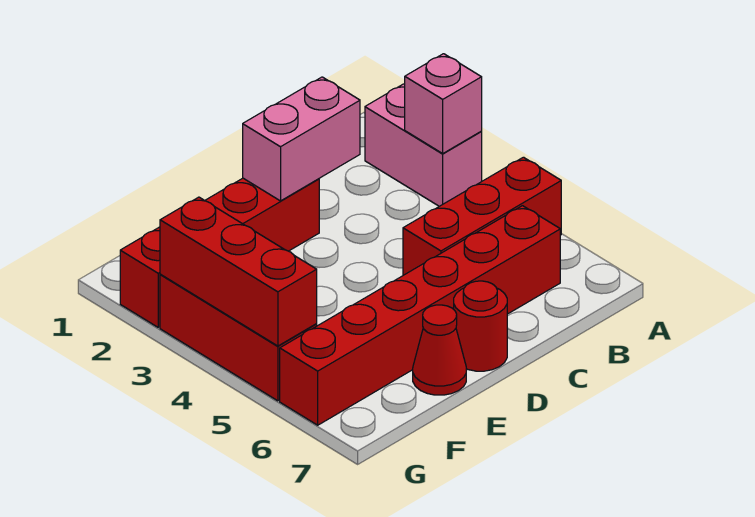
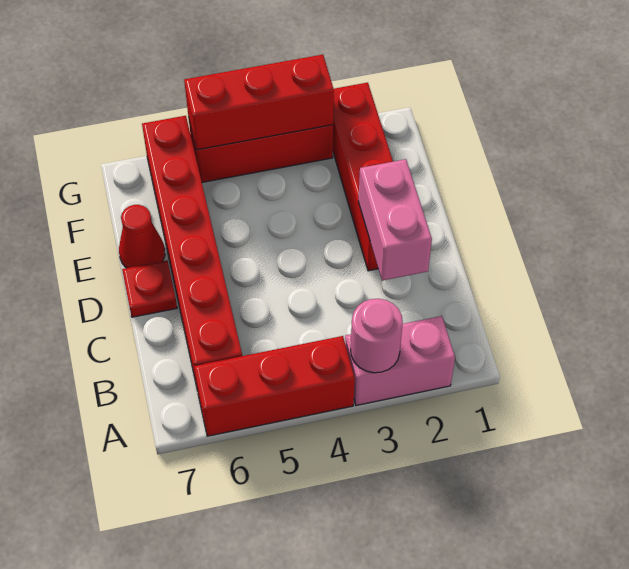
pink 1x1 brick [405,54,482,153] -> pink 1x1 round brick [351,299,403,373]
red 1x3 brick [403,157,561,275] -> red 1x3 brick turned to [194,336,355,436]
red 1x1 round brick [454,281,507,371] -> red 1x1 plate [122,261,177,317]

